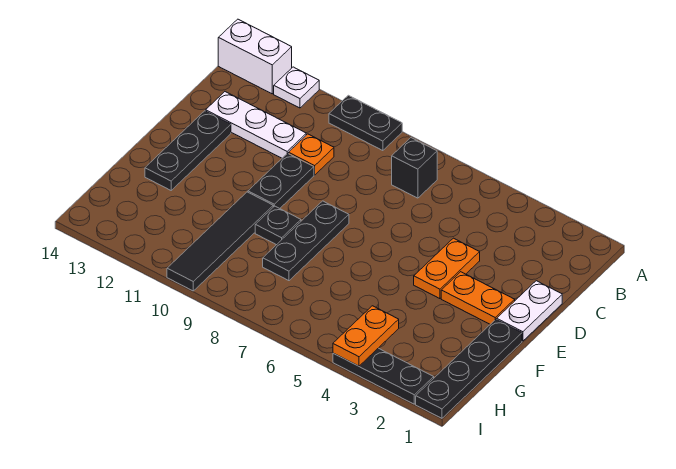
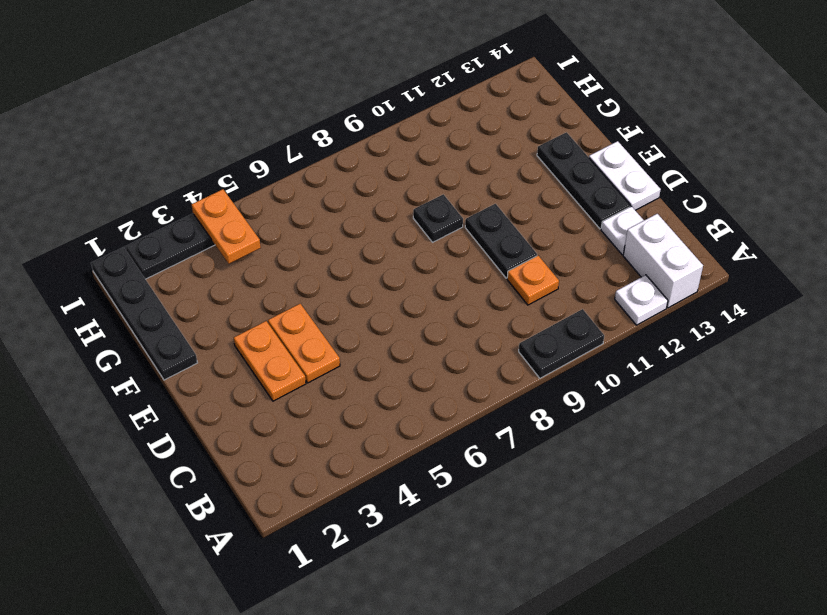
white 1x2 brick [218,19,292,94] -> white 1x2 brick turned to [623,214,703,308]
black 1x1 brick [392,138,437,198] -> none
white 1x3 plate [206,92,306,158] -> white 1x1 plate [601,206,644,255]
white 1x2 plate [497,281,562,341] -> white 1x2 plate moved to [589,141,661,210]
orange 1x2 plate [441,272,515,324] -> orange 1x2 plate turned to [234,321,306,401]
black 1x3 plate [263,201,349,281] -> none
black 1x4 tile [167,192,273,291] -> none

